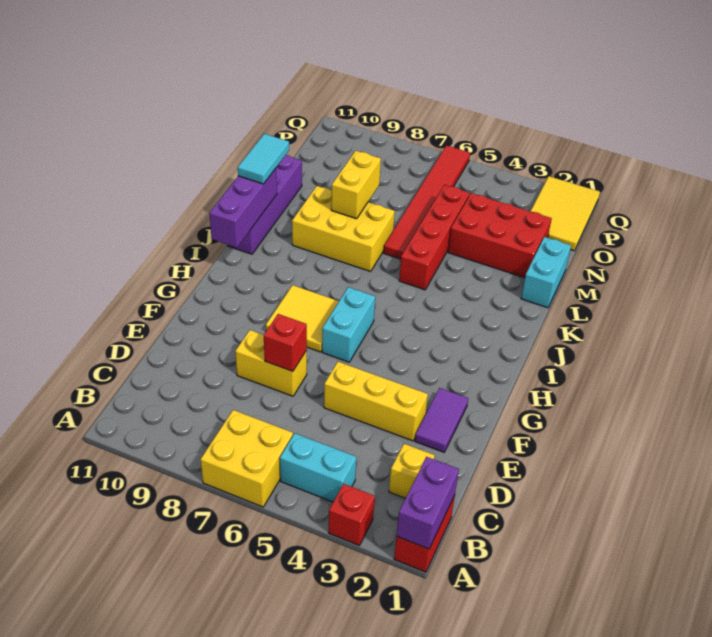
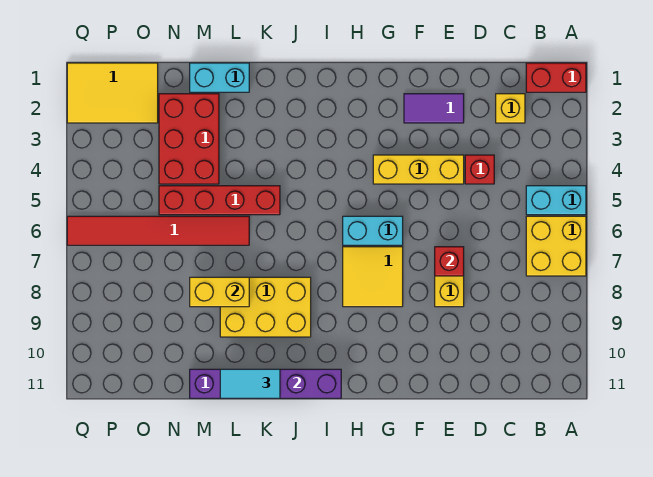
purple 1x2 brick [397,457,459,549] -> none
red 1x1 brick [329,484,375,545] -> red 1x1 brick moved to [465,155,494,184]
cyan 1x2 brick [280,433,356,502] -> cyan 1x2 brick turned to [526,186,586,215]
yellow 1x3 brick [324,362,428,441] -> yellow 1x3 brick turned to [373,155,464,184]
yellow 2x3 brick [292,186,395,271] -> yellow 2x3 brick turned to [220,277,311,337]

